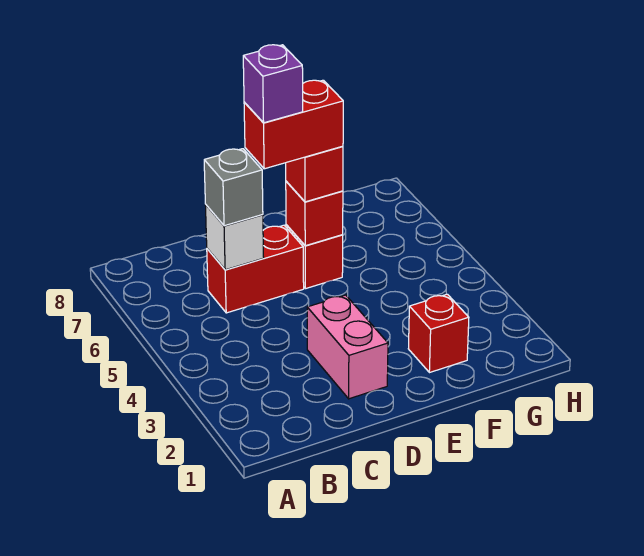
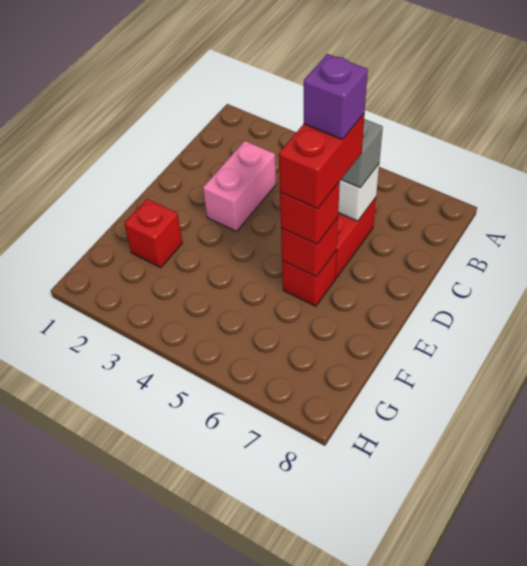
pink 1x2 brick [307,295,388,399] -> pink 1x2 brick turned to [203,141,276,231]

